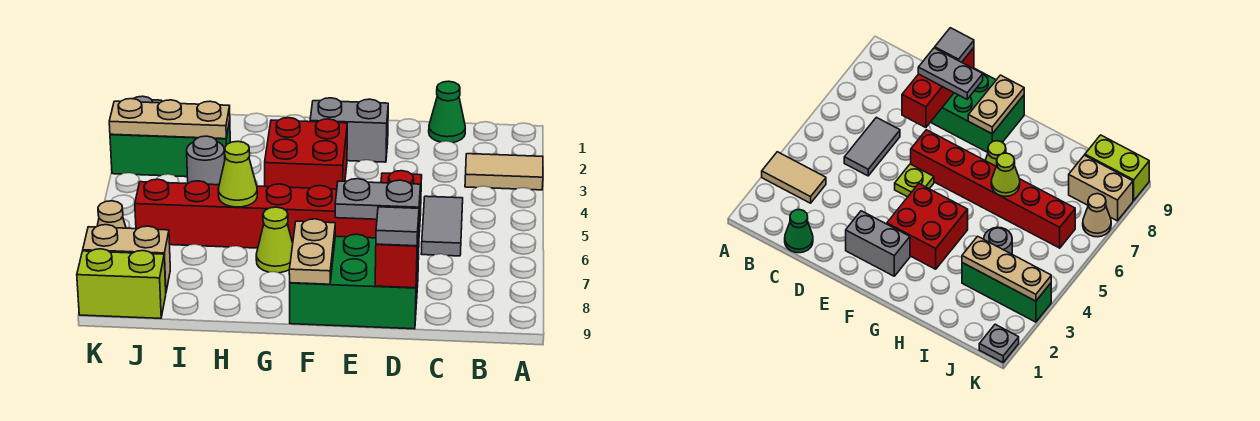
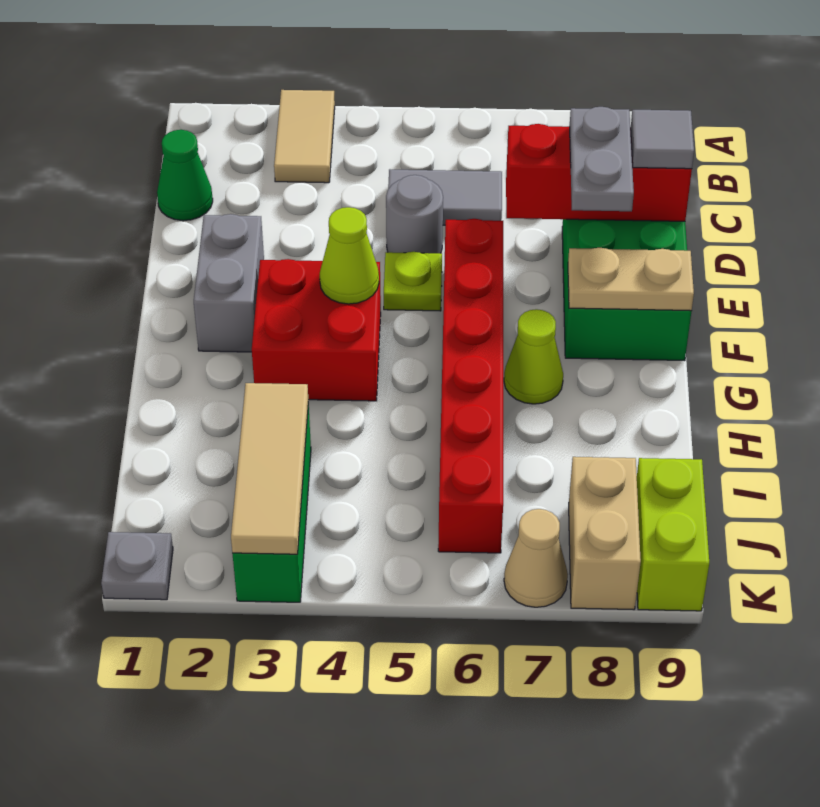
lime 1x1 cone [218,141,257,207] -> lime 1x1 cone moved to [320,207,379,304]
tan 1x3 plate [109,99,230,139] -> tan 1x3 tile [231,383,308,554]
grey 1x1 round brick [187,136,225,185] -> grey 1x1 round brick moved to [386,175,443,253]

